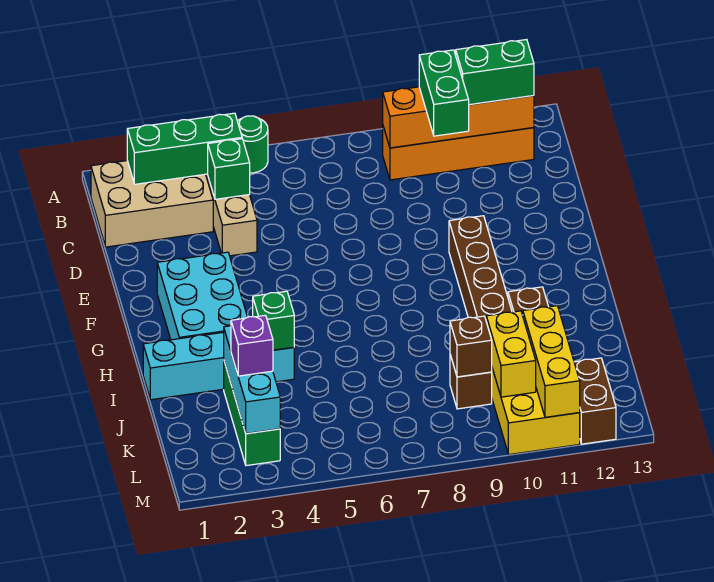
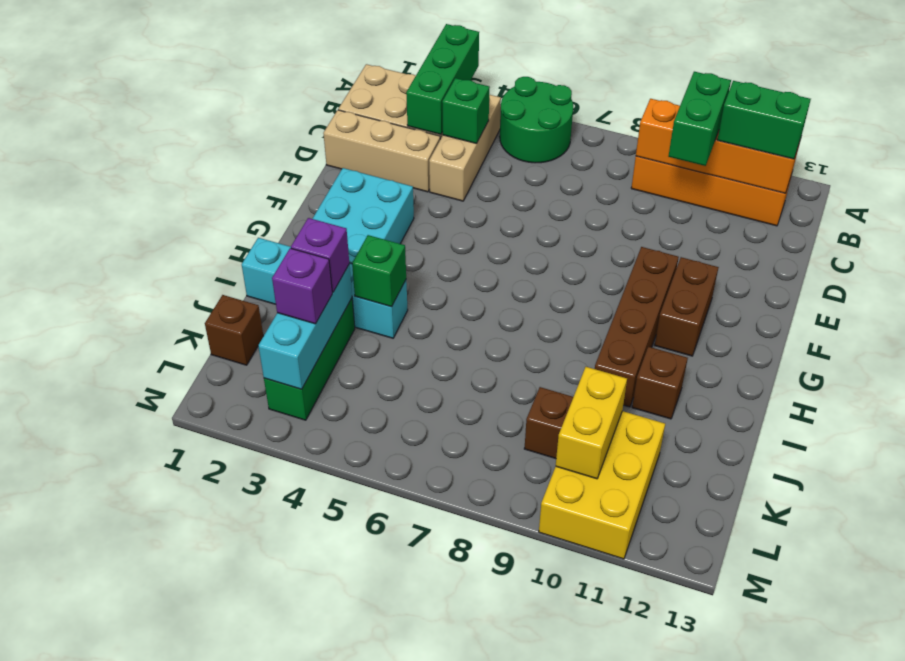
green 1x1 round brick [238,116,268,173] -> green 2x2 round brick [500,77,573,163]
green 1x3 brick [127,113,242,184] -> green 1x3 brick turned to [406,24,479,135]
none -> tan 1x3 brick [323,110,440,192]
none -> purple 1x1 brick [291,218,349,292]
brown 1x1 brick [450,316,492,377] -> brown 1x1 brick moved to [205,295,263,365]
yellow 1x3 brick [523,306,580,417] -> none
brown 1x2 brick [574,358,616,444] -> brown 1x2 brick moved to [655,257,719,356]

